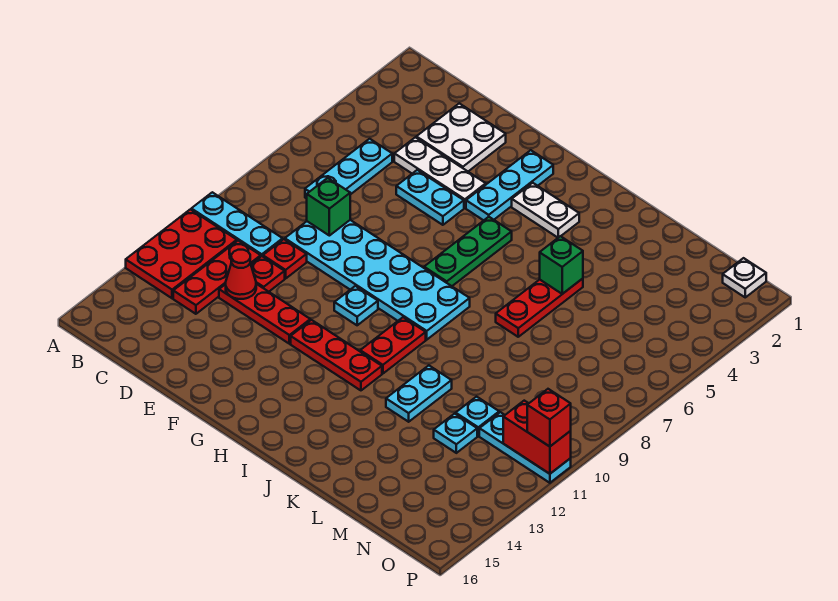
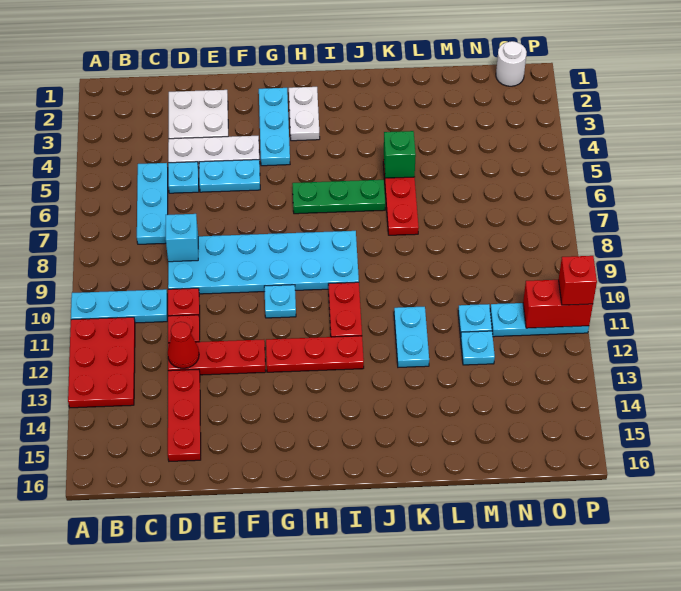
red 1x3 plate [173,241,261,314] -> red 1x3 plate moved to [168,369,201,461]
none -> cyan 1x1 plate [168,162,199,193]
green 1x1 brick [307,178,350,236] -> cyan 1x1 brick [166,214,198,262]
white 1x2 plate [512,183,579,238] -> white 1x2 plate turned to [289,87,320,141]
green 1x3 plate [424,217,512,286] -> green 1x3 plate turned to [292,180,385,214]
white 1x1 plate [723,258,766,297] -> white 1x1 round brick [496,41,527,86]

